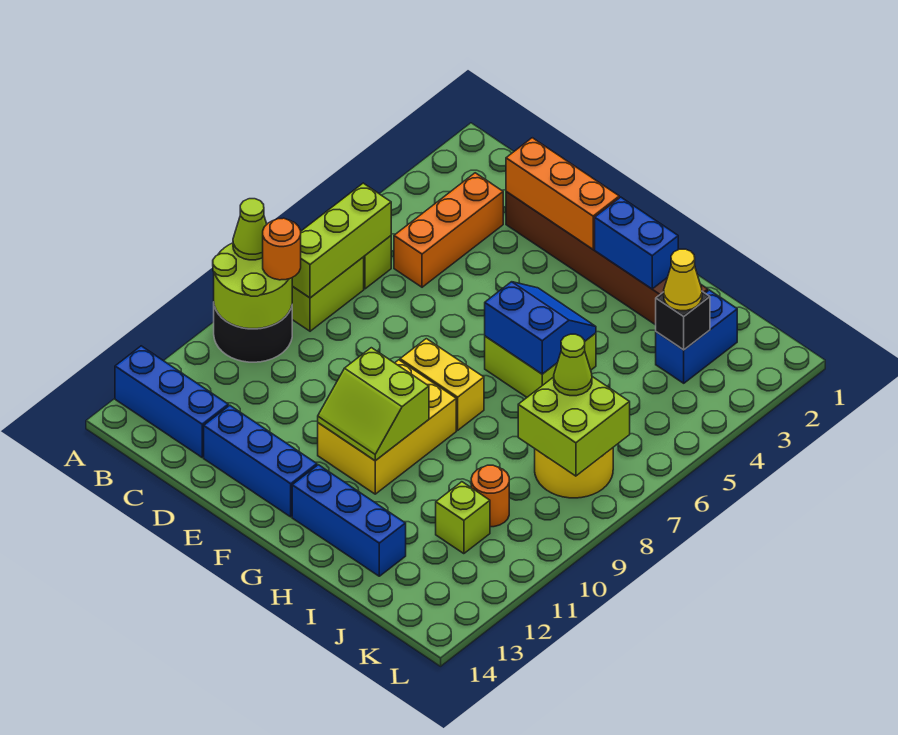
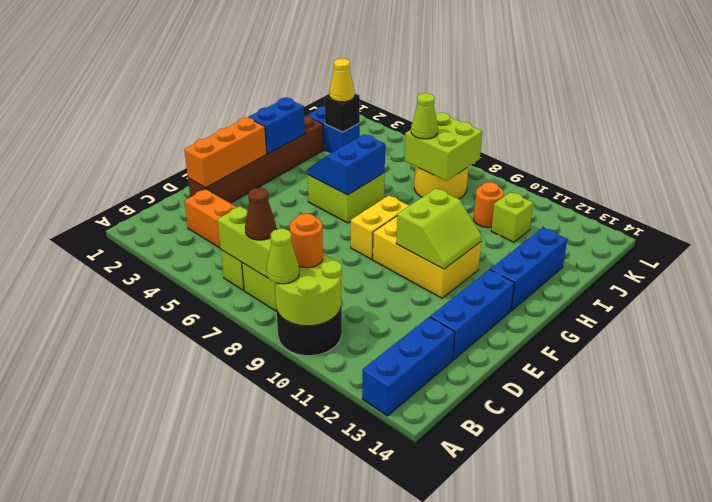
none -> brown 1x1 cone [245,188,276,240]

